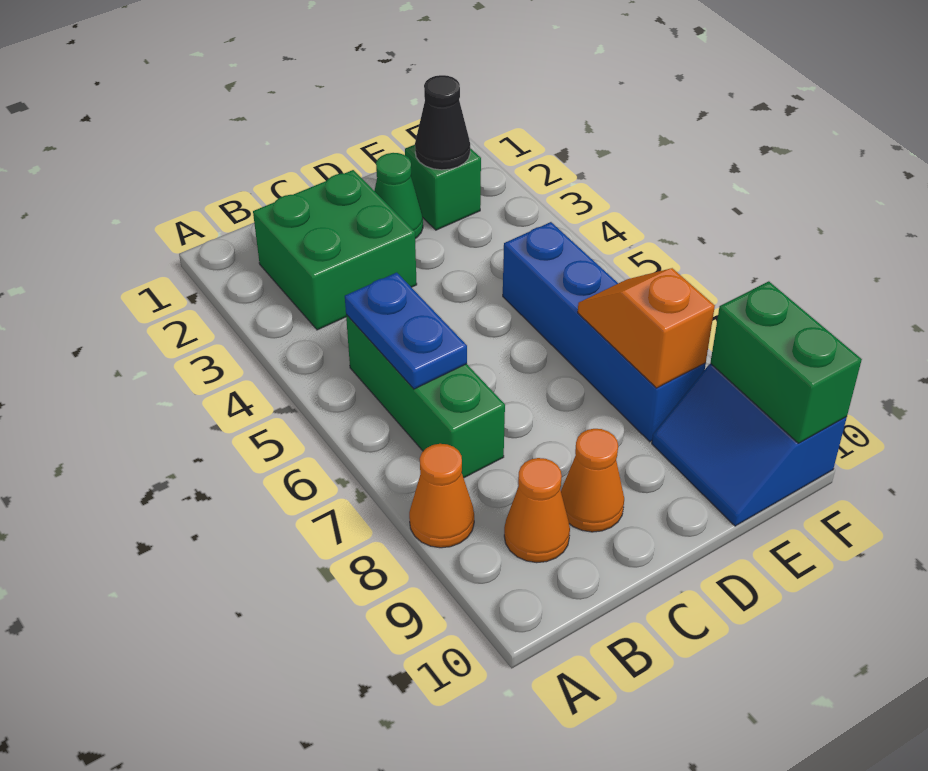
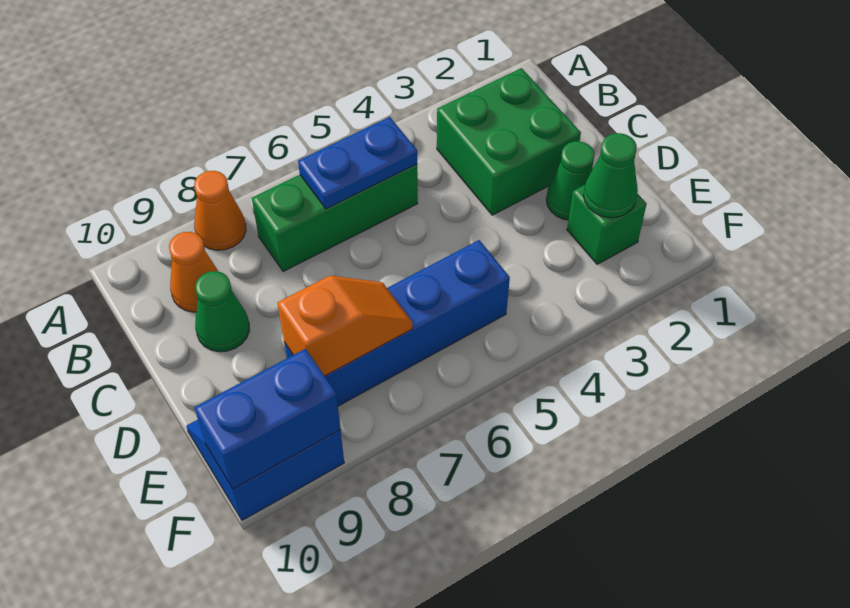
orange 1x1 cone [561,429,624,532] -> green 1x1 cone [195,271,250,352]
black 1x1 cone [415,75,470,170] -> green 1x1 cone [583,133,638,218]
green 1x2 brick [710,281,862,443] -> blue 1x2 brick [194,349,341,489]

